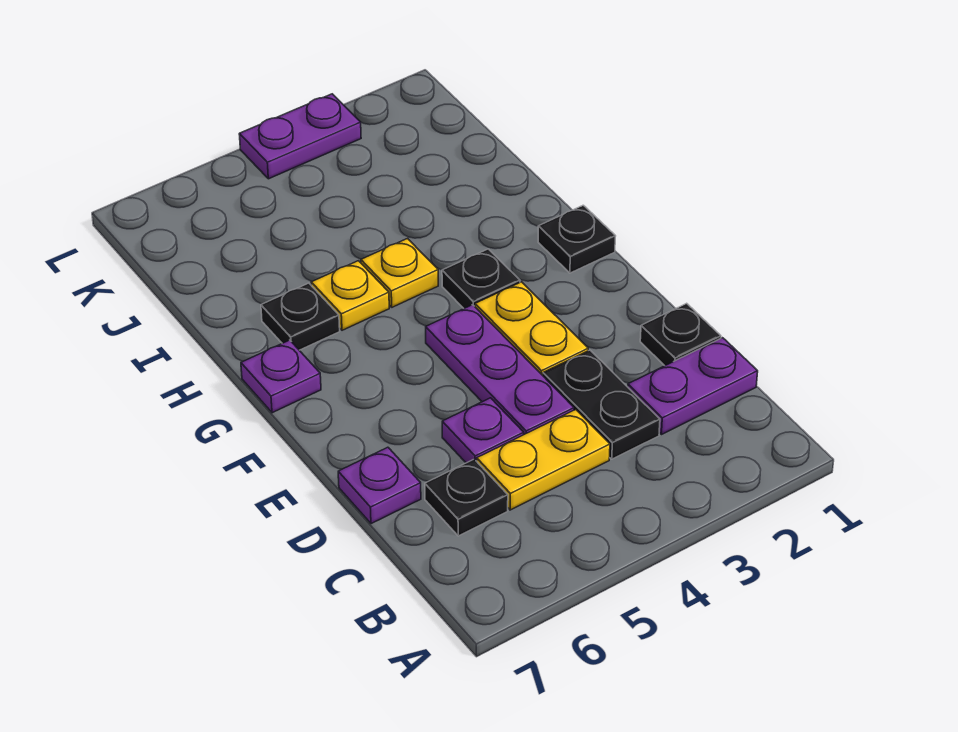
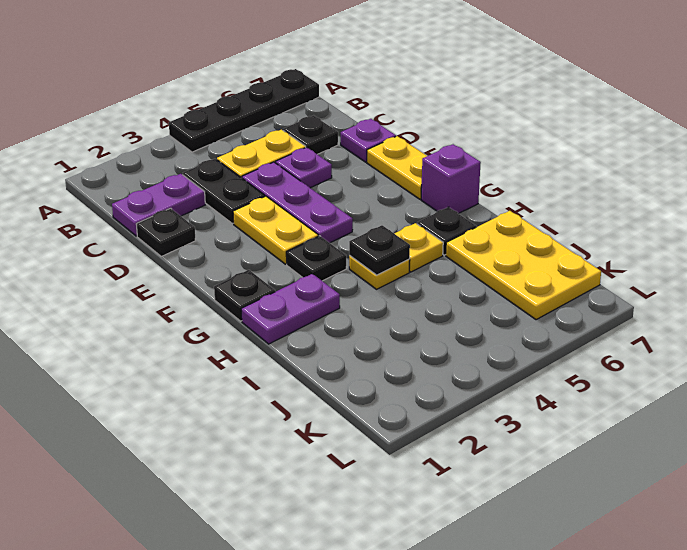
none -> black 1x4 plate [169,69,319,152]
none -> yellow 1x2 plate [367,136,427,199]
purple 1x1 plate [241,340,321,413] -> purple 1x1 brick [421,144,481,214]
none -> black 1x1 plate [349,225,410,275]
none -> yellow 2x3 plate [446,211,601,320]
purple 1x2 plate [239,94,361,179] -> purple 1x2 plate moved to [241,274,340,344]

